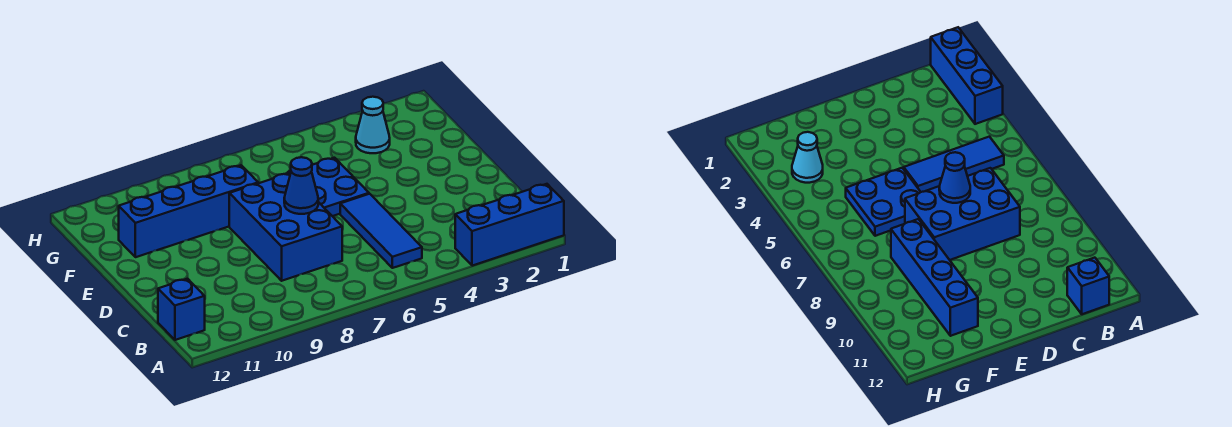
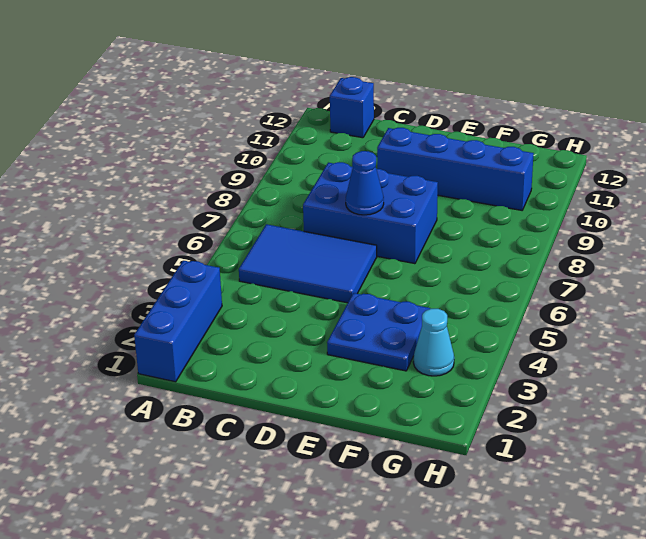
blue 1x3 tile [340,194,422,268] -> blue 2x3 tile [239,224,377,303]
blue 2x2 plate [286,158,369,216] -> blue 2x2 plate moved to [327,293,430,371]
blue 1x4 brick [119,165,258,257] -> blue 1x4 brick turned to [377,128,534,210]

